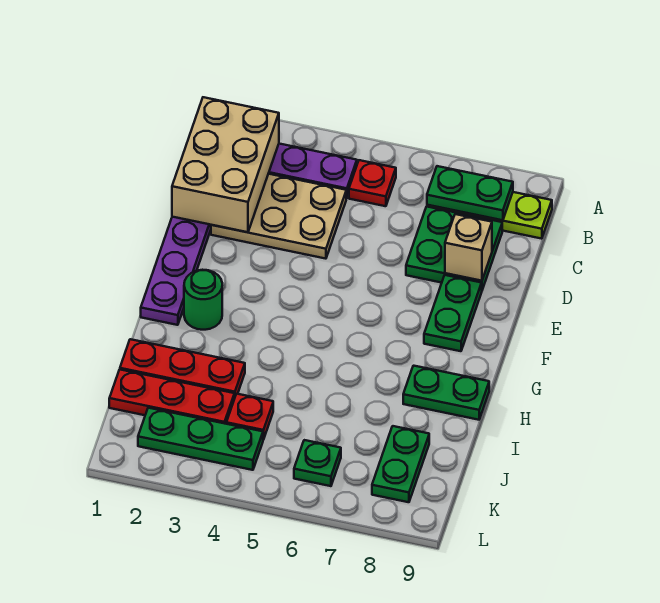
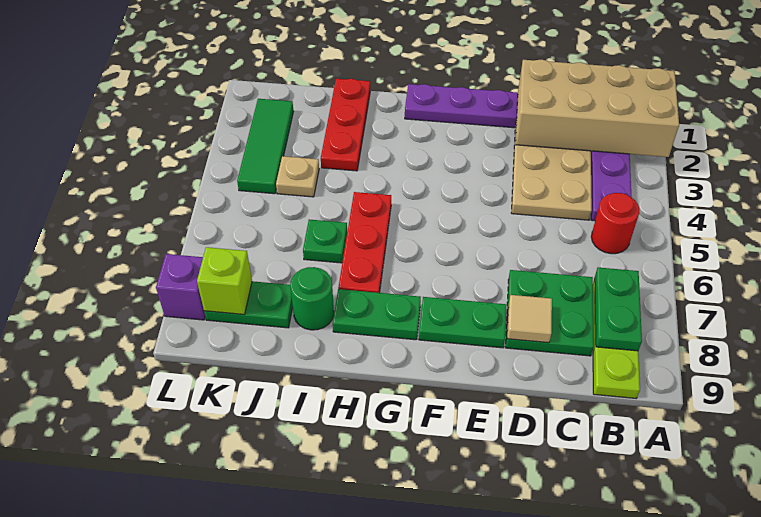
tan 2x3 brick [172,97,279,232] -> tan 2x4 brick [516,59,679,157]
red 1x1 plate [349,160,396,206] -> red 1x1 round brick [591,193,639,254]
tan 1x1 brick [445,214,492,281] -> tan 1x1 tile [507,295,552,343]
green 1x1 round brick [184,270,222,330] -> green 1x1 round brick moved to [290,267,334,330]
green 1x2 plate [403,366,489,420] -> green 1x2 plate turned to [333,289,421,340]
red 1x3 plate [109,370,235,424] -> red 1x3 plate moved to [338,192,391,293]
red 1x1 plate [226,394,273,440] -> tan 1x1 plate [276,156,319,197]
green 1x3 plate [138,408,263,470] -> green 1x3 tile [237,99,293,194]
green 1x1 plate [294,440,341,486] -> green 1x1 plate moved to [303,220,347,263]
none -> lime 1x1 brick [197,247,252,314]
none -> purple 1x1 brick [156,254,205,320]

